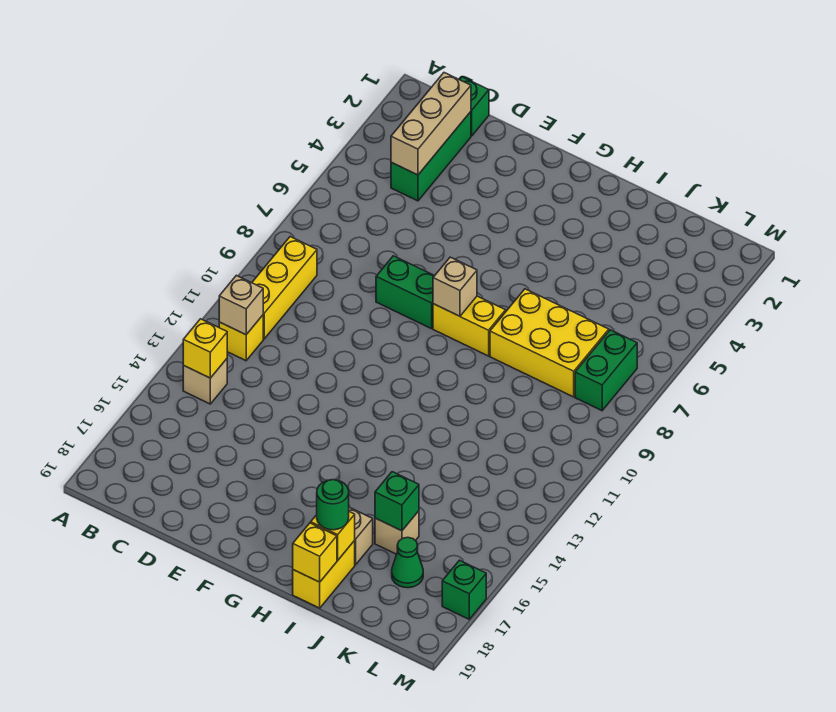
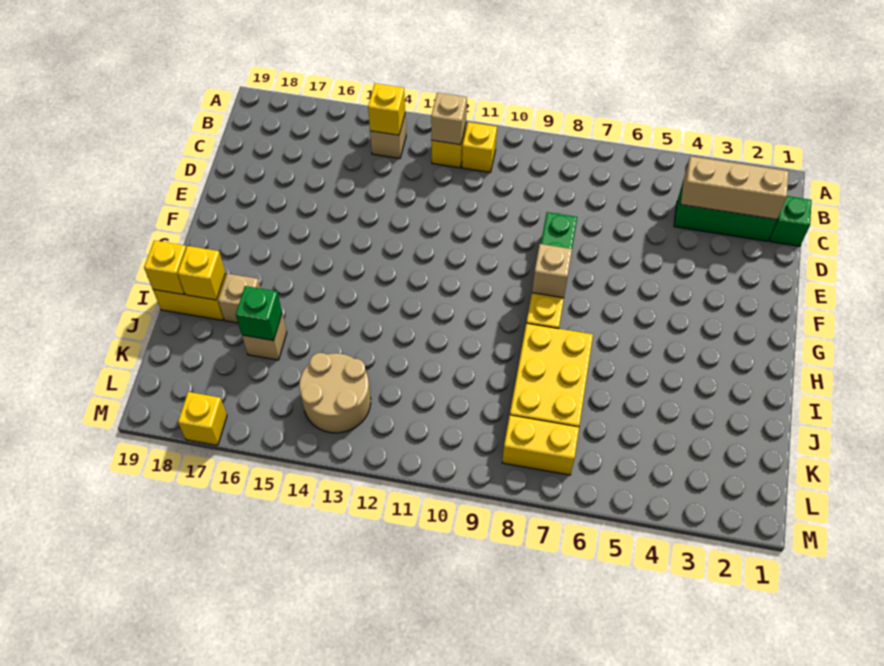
yellow 1x3 brick [252,237,317,339] -> yellow 1x1 brick [462,122,497,172]
green 1x1 round brick [317,480,349,530] -> none
none -> tan 2x2 round brick [299,353,371,433]
green 1x1 cone [392,537,423,588] -> none
green 1x2 brick [575,330,637,411] -> yellow 1x2 brick [502,415,579,475]
green 1x1 brick [442,560,486,619] -> yellow 1x1 brick [178,392,227,445]

